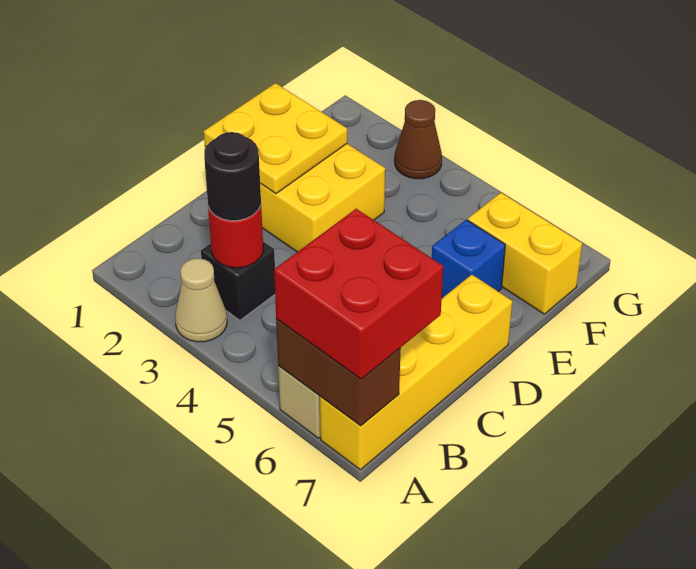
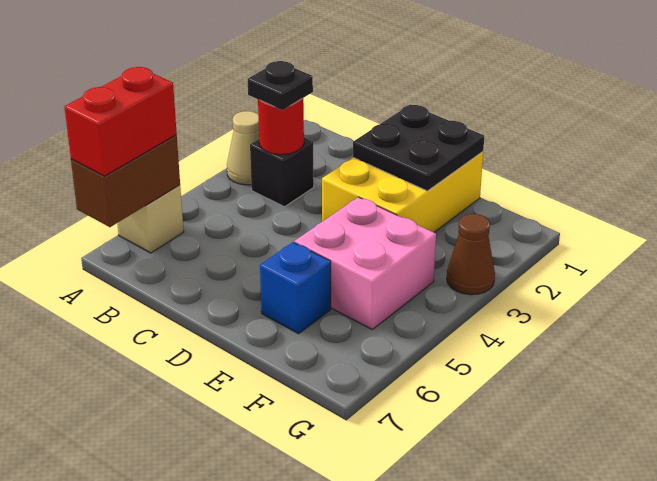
red 2x2 brick [274,209,443,379] -> red 1x2 brick [64,67,177,176]
yellow 1x4 brick [320,275,512,470] -> none
black 1x1 round brick [204,132,261,221] -> black 1x1 plate [248,61,313,110]
yellow 2x2 plate [204,83,347,194] -> black 2x2 plate [353,104,484,191]
none -> pink 2x2 brick [295,197,436,329]
yellow 1x2 brick [468,193,582,314] -> none

